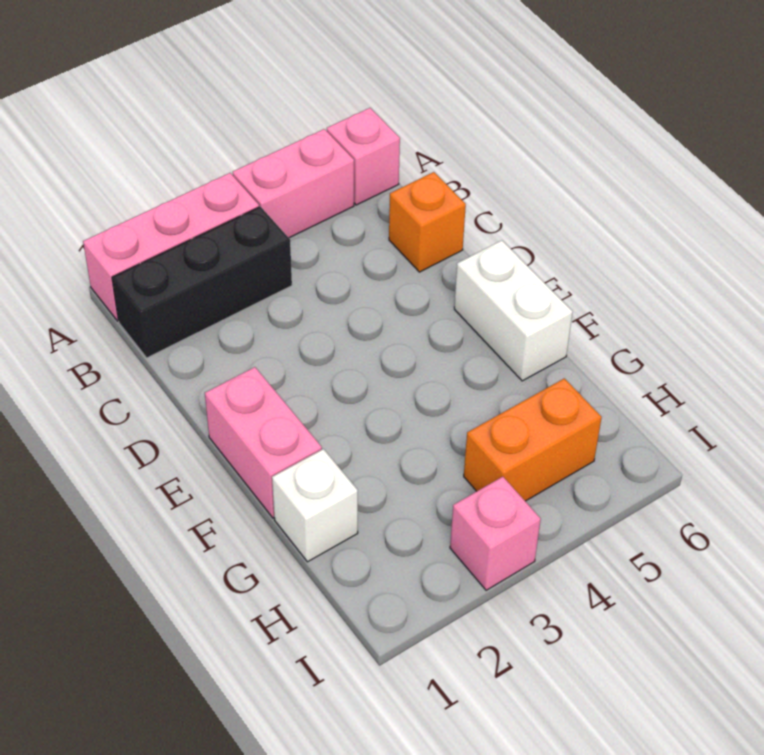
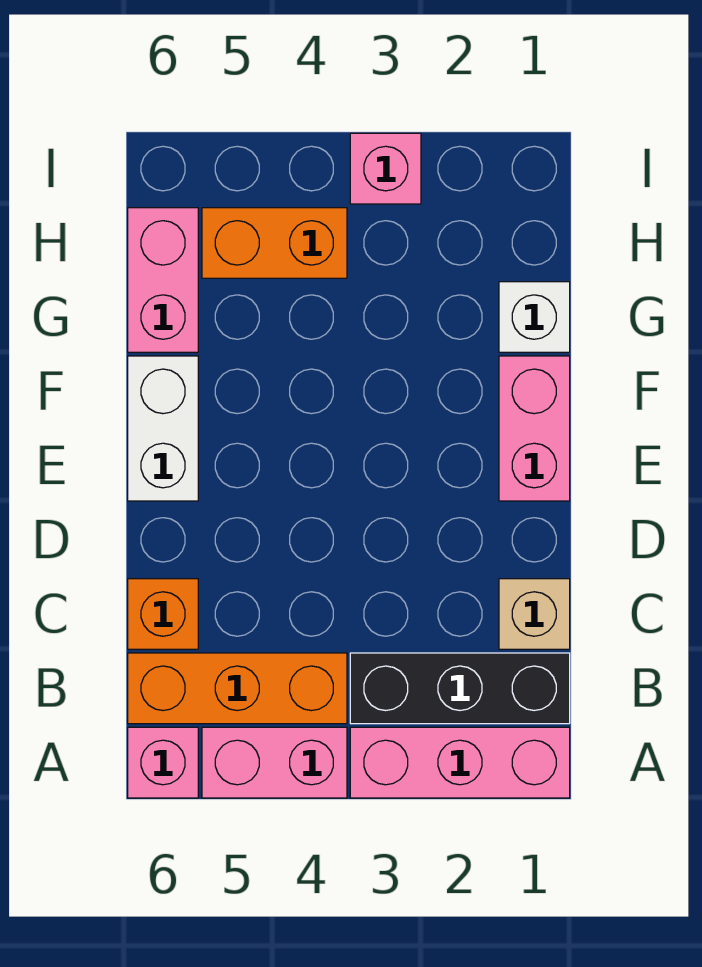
none -> orange 1x3 brick [128,653,347,724]
none -> tan 1x1 brick [499,579,570,649]
none -> pink 1x2 brick [128,208,198,352]

